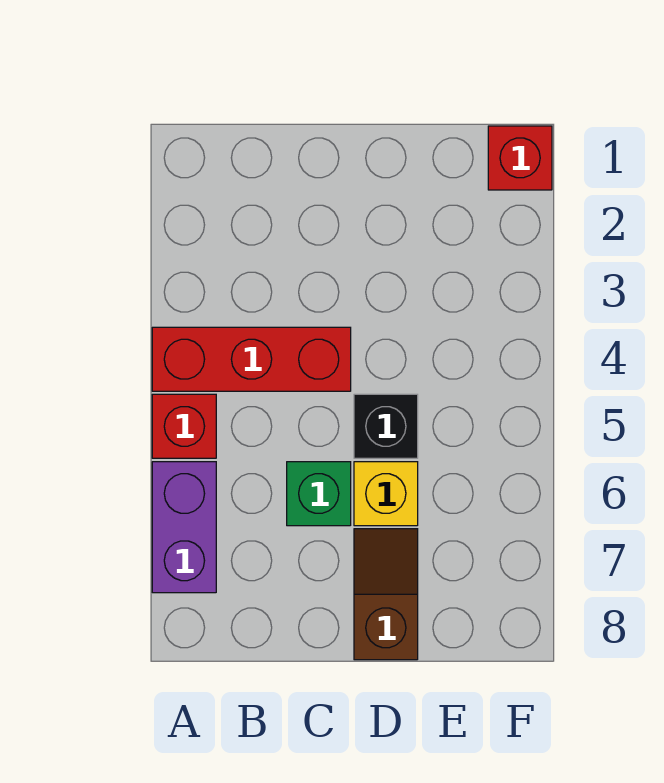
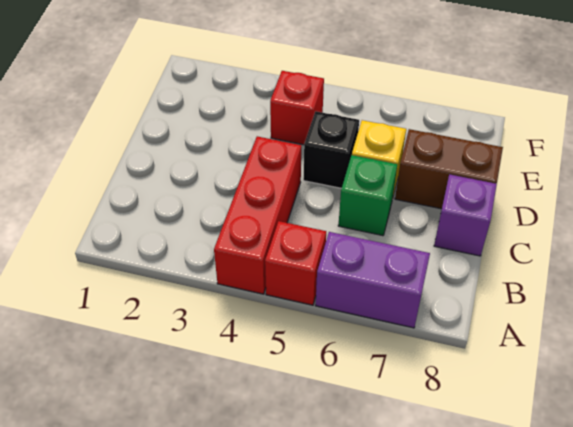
none -> purple 1x1 brick [434,174,497,256]
brown 1x2 slope [354,529,418,660] -> brown 1x2 brick [395,129,503,209]
red 1x1 brick [488,126,552,190] -> red 1x1 brick moved to [270,71,324,145]

